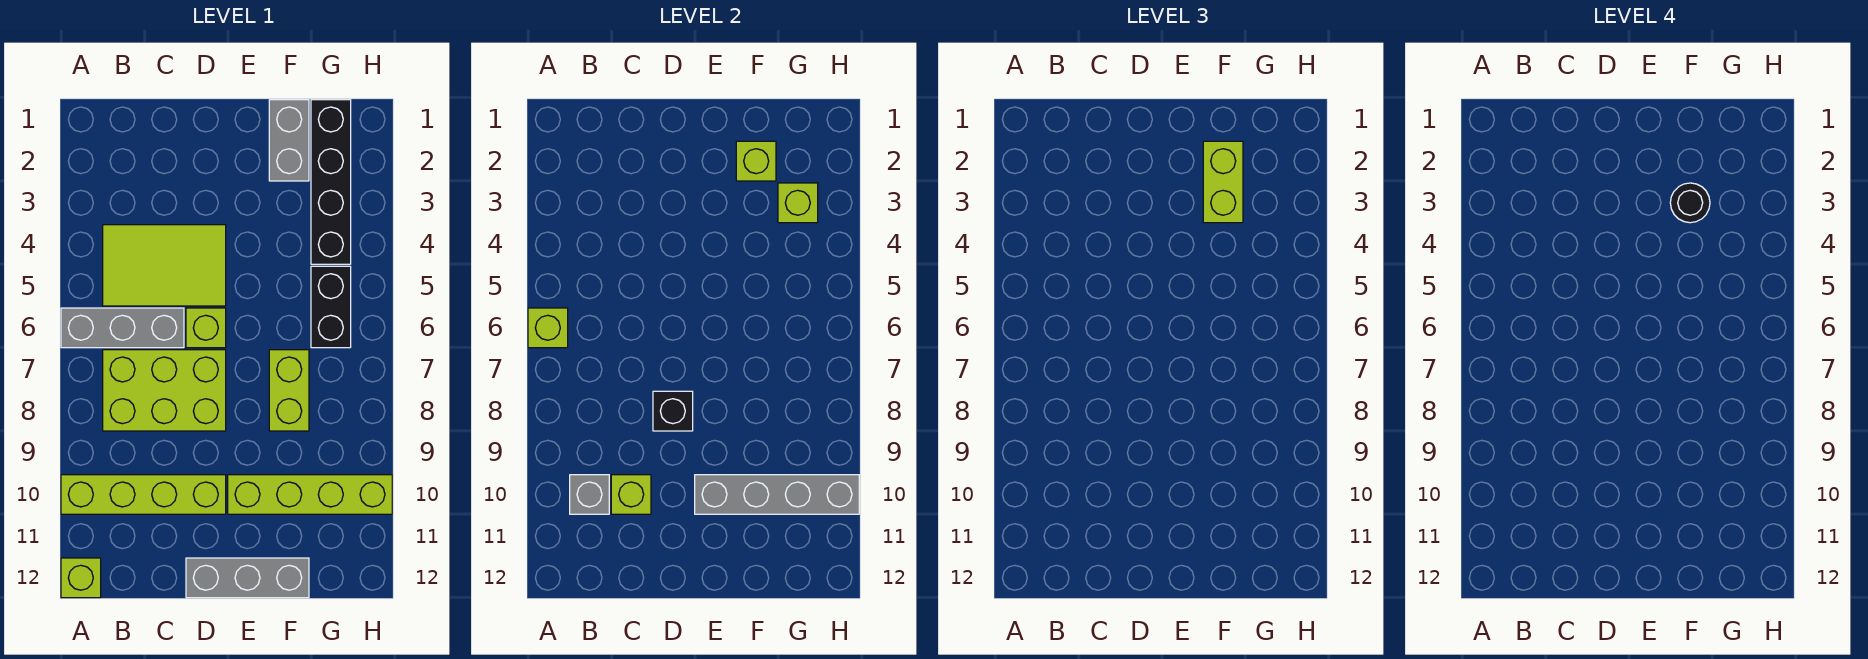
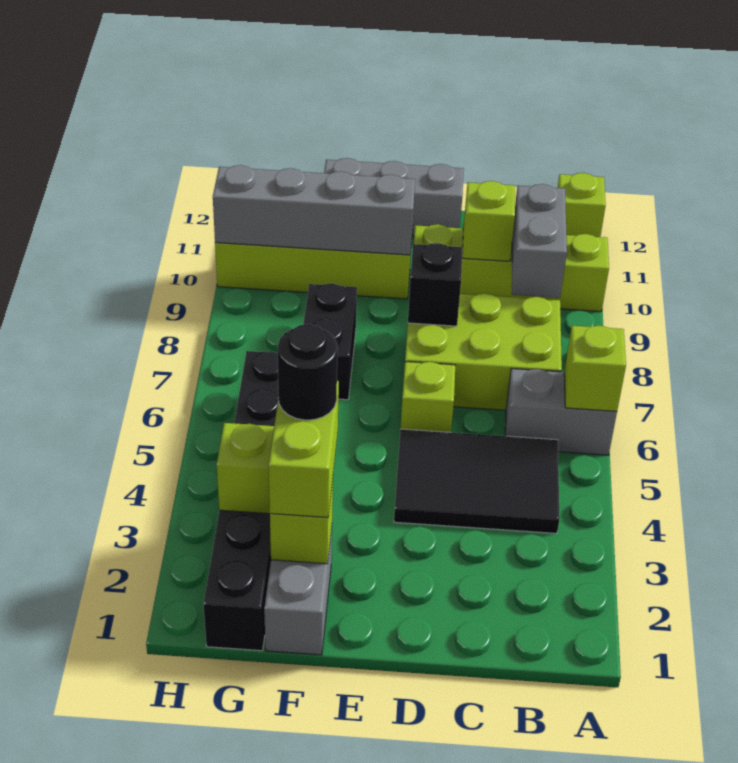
grey 1x3 brick [61,308,184,348] -> grey 1x2 brick [505,369,617,455]
lime 2x3 tile [103,225,226,306] -> black 2x3 tile [394,429,559,533]
grey 1x1 brick [570,475,609,514] -> grey 1x2 brick [512,184,567,298]
lime 1x2 brick [269,350,309,431] -> black 1x2 brick [303,283,357,400]

